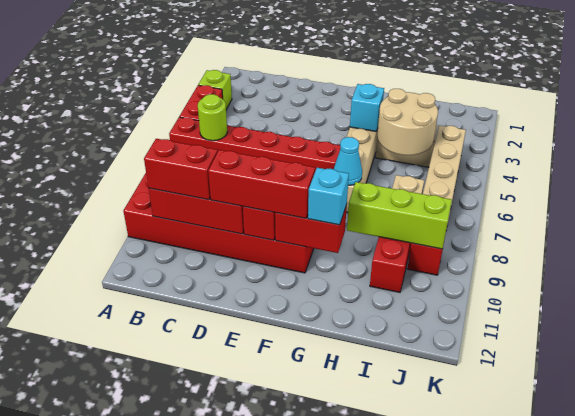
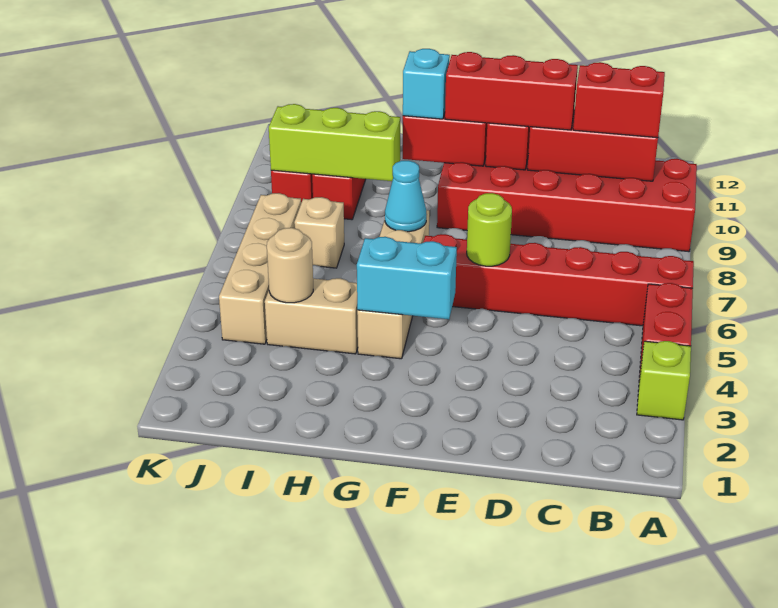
lime 1x1 round brick [198,94,227,141] -> lime 1x1 round brick moved to [467,193,512,266]
cyan 1x1 brick [350,84,384,132] -> cyan 1x2 brick [357,237,457,319]
tan 2x2 round brick [377,89,438,155] -> tan 1x1 round brick [267,228,313,303]

